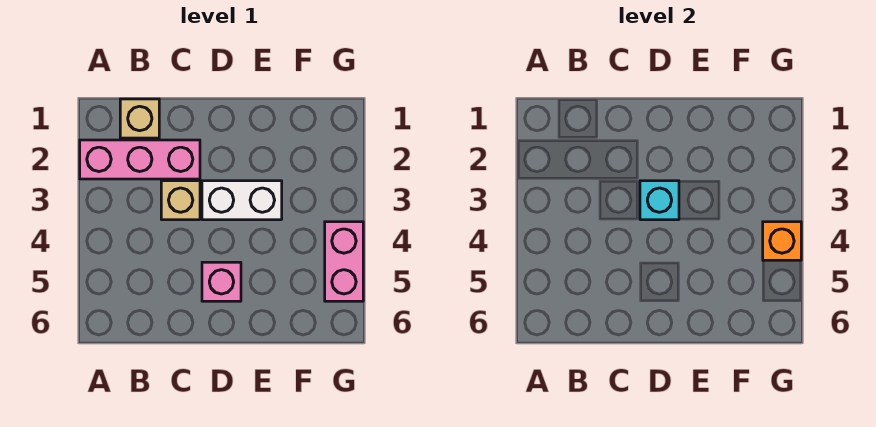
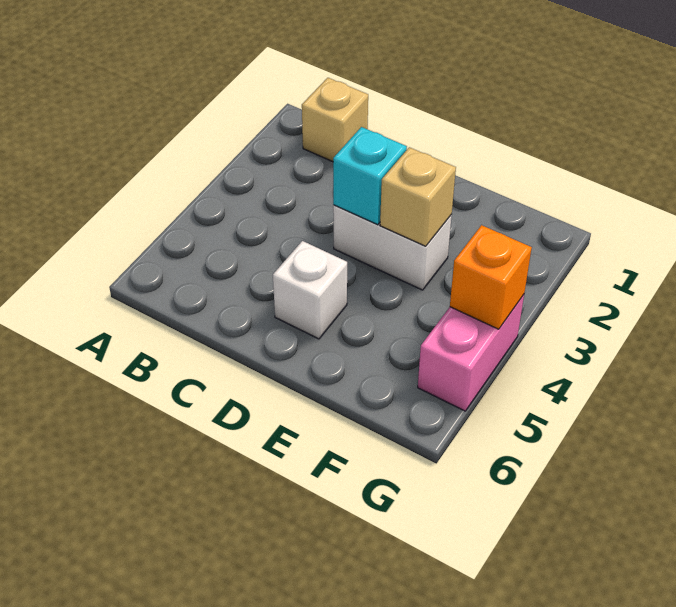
pink 1x3 brick [80,140,200,179] -> none
tan 1x1 brick [161,181,200,220] -> tan 1x1 brick moved to [380,147,456,246]
pink 1x1 brick [202,262,241,301] -> white 1x1 brick [273,241,347,339]

